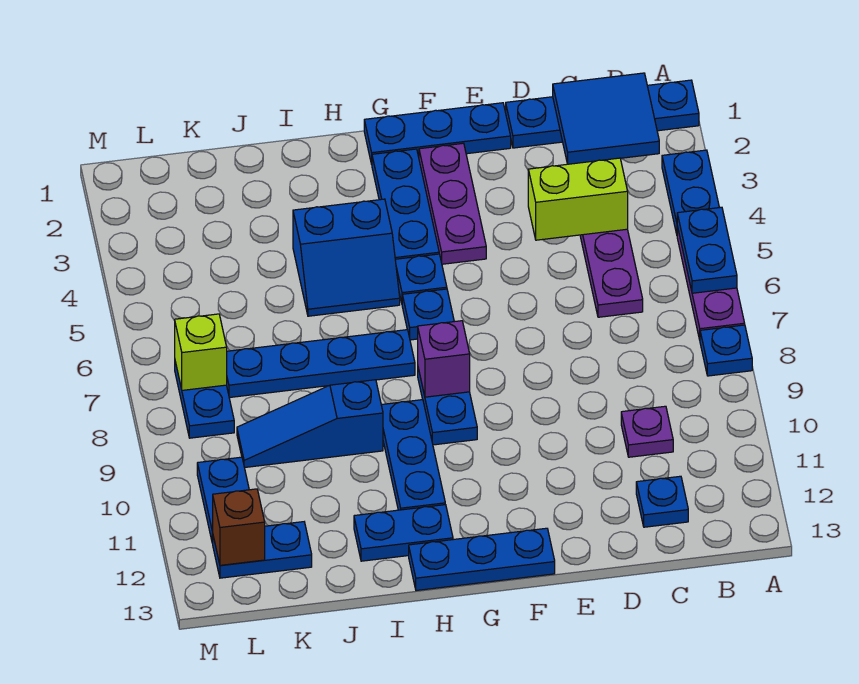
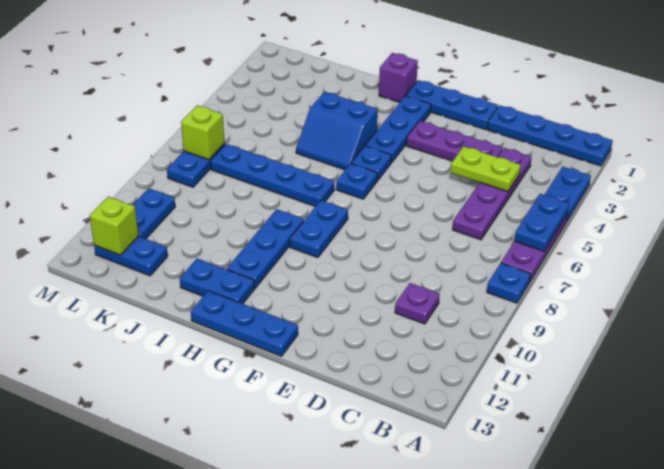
blue 2x2 tile [553,73,659,164] -> none
lime 1x2 brick [528,158,628,240] -> lime 1x2 plate [450,146,521,192]
blue 1x1 plate [636,476,688,527] -> none
purple 1x3 plate [419,143,486,264] -> purple 1x3 plate turned to [406,121,503,161]
purple 1x1 brick [418,321,470,397] -> purple 1x1 brick moved to [379,53,418,102]
blue 1x3 slope [237,380,383,468] -> none
brown 1x1 brick [213,489,265,565] -> lime 1x1 brick [90,197,139,255]

